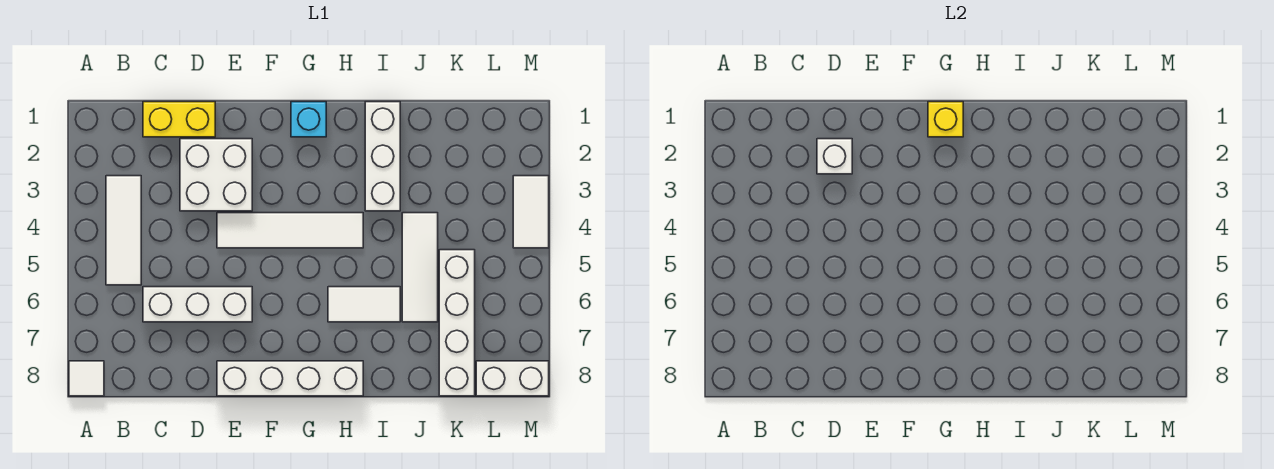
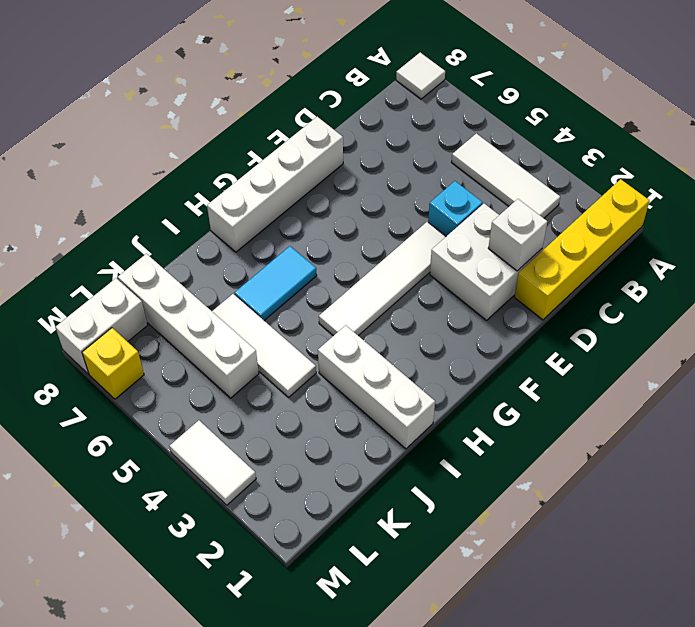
yellow 1x2 brick [143,102,215,137] -> yellow 1x4 brick [514,179,650,320]
white 1x3 brick [143,287,252,322] -> none
cyan 1x1 brick [291,102,326,137] -> cyan 1x1 brick moved to [428,181,483,236]
yellow 1x1 brick [928,102,963,137] -> yellow 1x1 brick moved to [82,328,144,399]
white 1x2 tile [328,287,400,322] -> cyan 1x2 tile [235,246,317,320]

